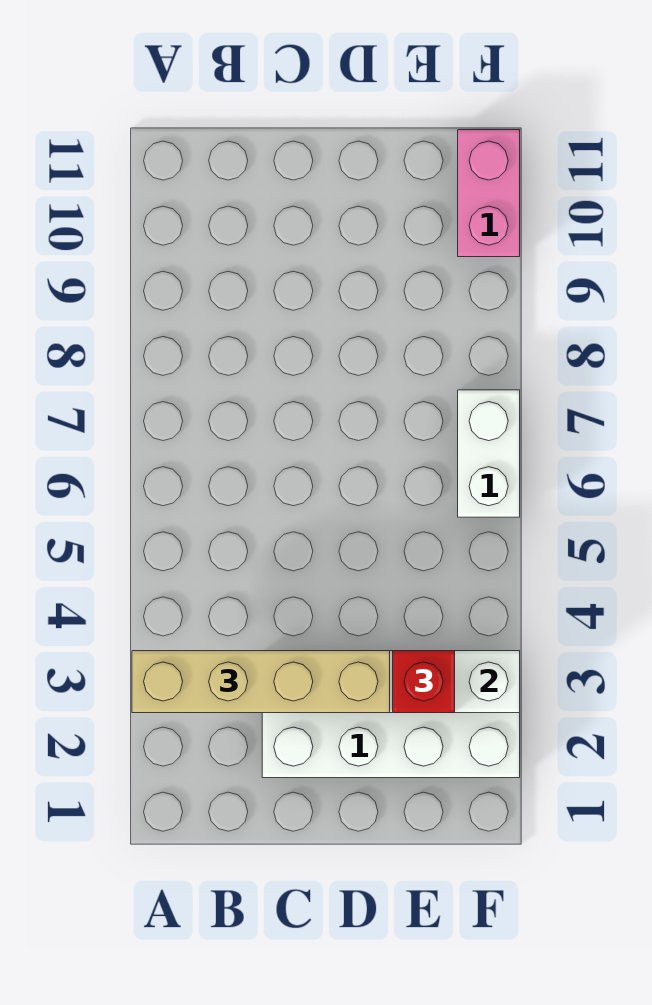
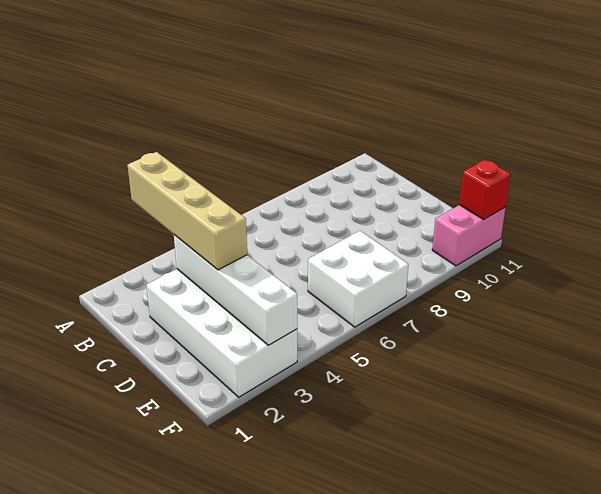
red 1x1 brick [393,651,455,713] -> red 1x1 brick moved to [459,159,510,219]
white 1x2 brick [458,390,520,517] -> white 2x2 brick [308,231,408,327]

